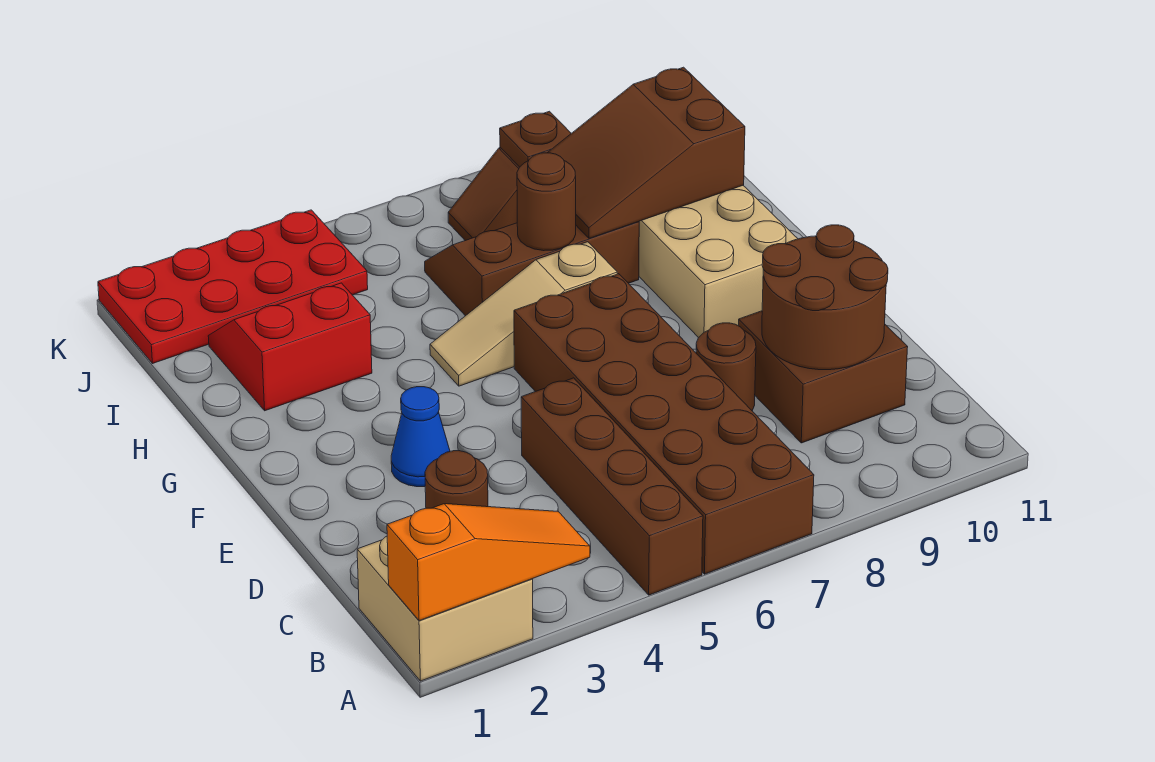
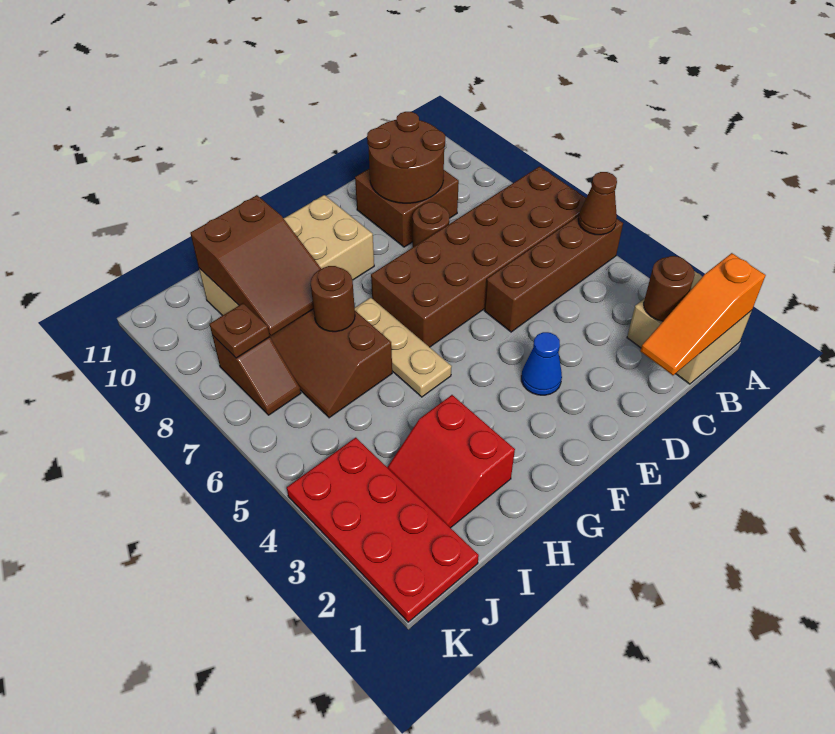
orange 1x3 slope [387,504,590,621] -> orange 1x3 slope turned to [641,253,766,375]
none -> brown 1x1 cone [578,172,617,235]
tan 1x3 slope [430,242,617,386] -> tan 1x3 plate [355,297,452,397]

